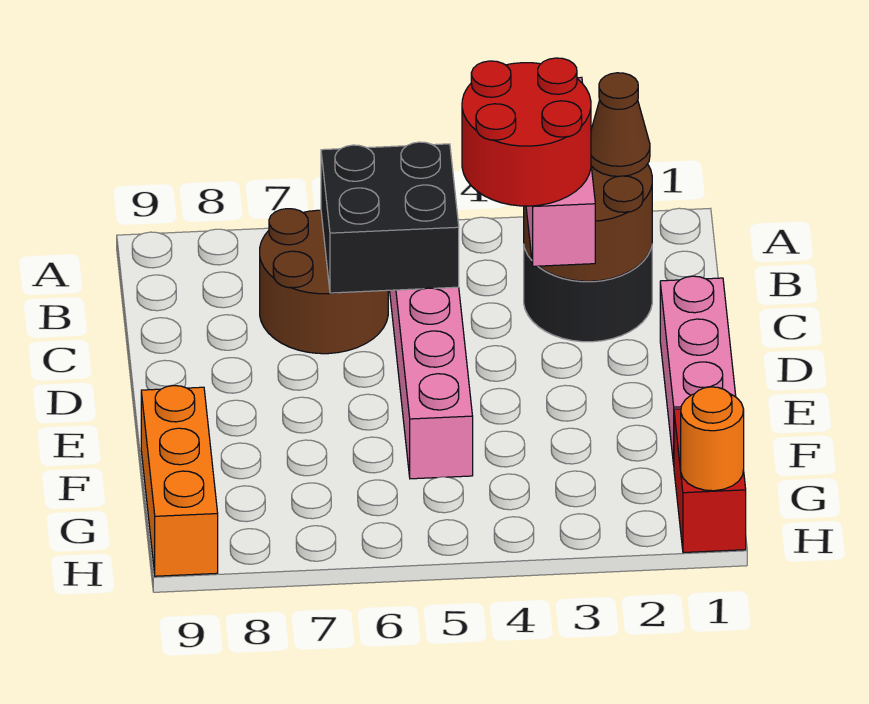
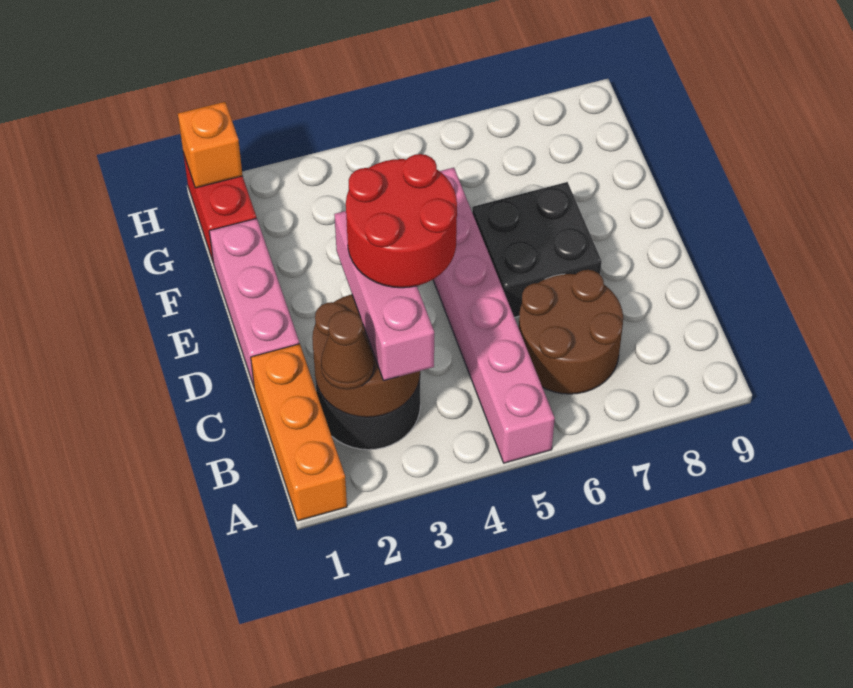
black 2x2 brick [321,142,459,293] -> black 2x2 brick moved to [472,182,602,318]
orange 1x3 brick [141,386,218,576] -> orange 1x3 brick moved to [251,344,347,521]
orange 1x1 round brick [681,387,744,491] -> orange 1x1 brick [178,102,242,188]

